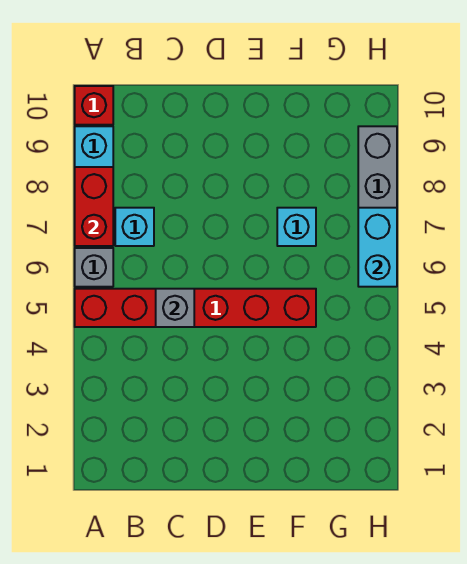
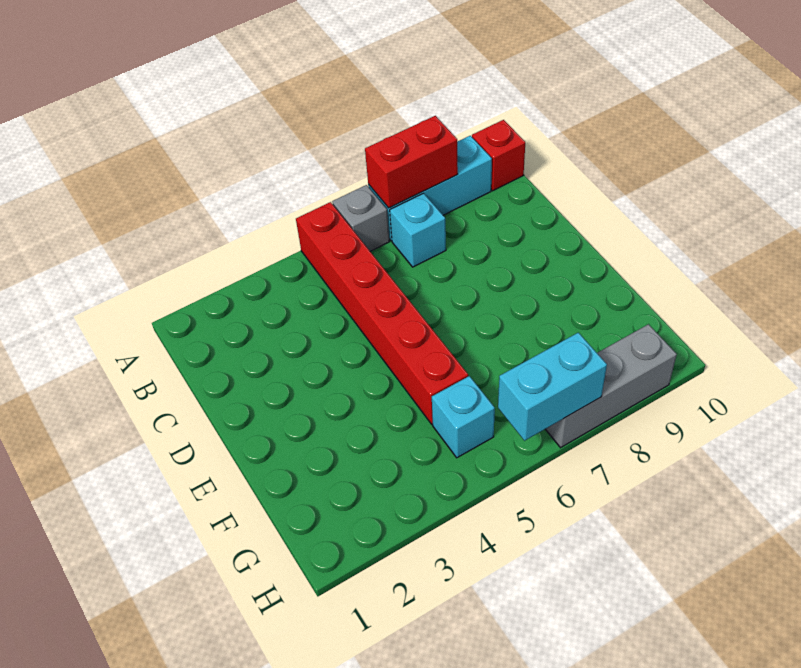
grey 1x1 brick [156,289,194,327] -> none
cyan 1x1 brick [277,208,316,246] -> cyan 1x1 brick moved to [432,376,495,458]

